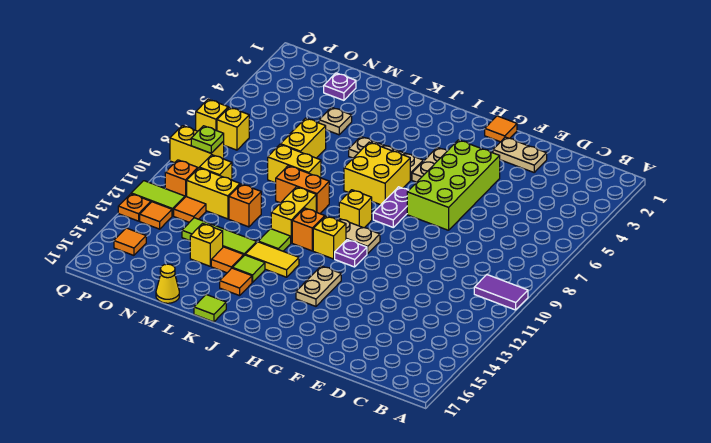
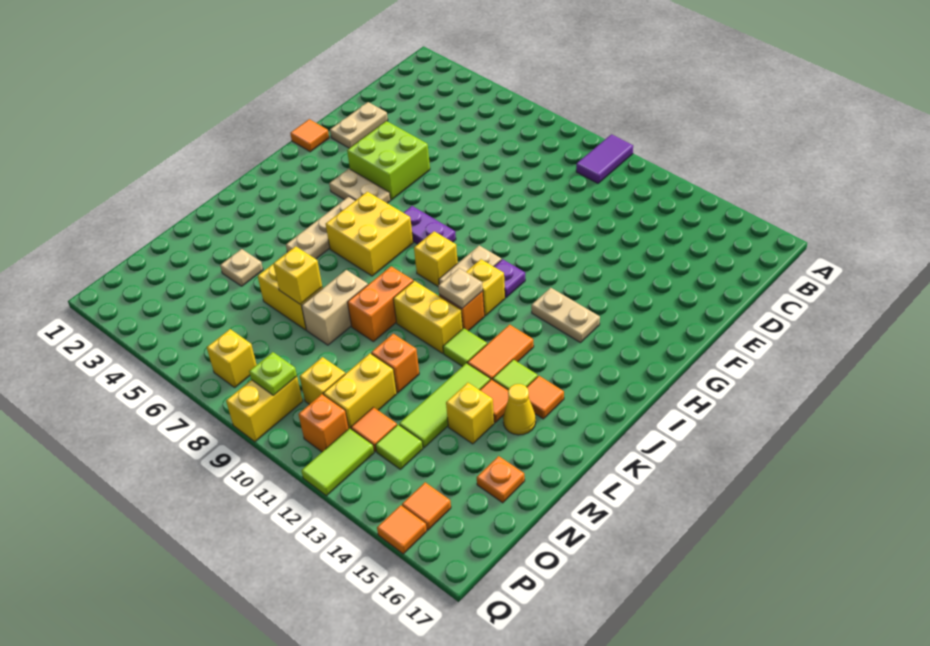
lime 2x4 brick [407,140,500,230] -> lime 2x2 brick [347,121,430,200]
none -> tan 1x1 plate [438,268,483,308]
yellow 1x2 tile [245,242,299,277] -> orange 1x2 tile [468,325,534,380]
lime 1x1 tile [194,294,226,322] -> lime 1x1 tile moved to [375,425,423,469]
yellow 1x2 brick [268,145,321,183] -> tan 1x2 brick [302,270,368,345]
yellow 1x1 cone [156,264,179,303] -> yellow 1x1 cone moved to [503,384,536,435]
purple 1x1 plate [324,73,356,100] -> none
orange 1x1 tile [140,202,172,229] -> orange 1x1 tile moved to [377,505,427,554]
yellow 1x1 brick [196,99,228,131] -> yellow 1x1 brick moved to [273,246,322,304]
orange 1x1 plate [118,194,151,221] -> orange 1x1 plate moved to [477,456,525,503]

